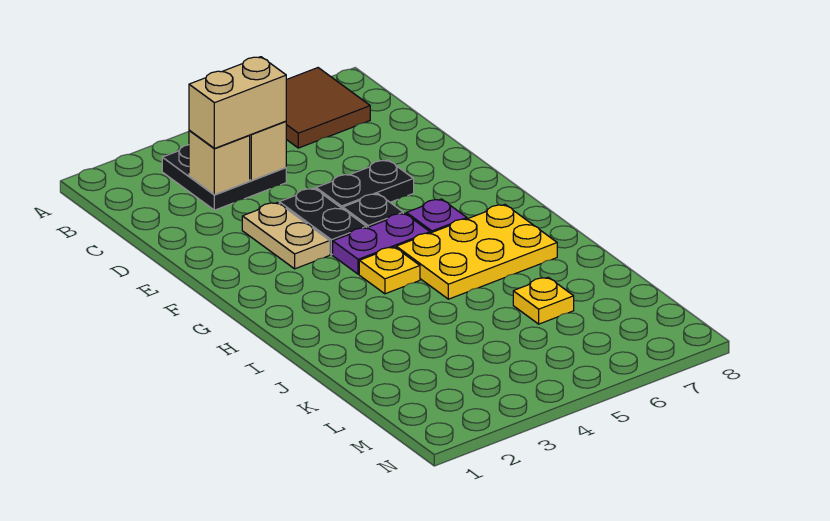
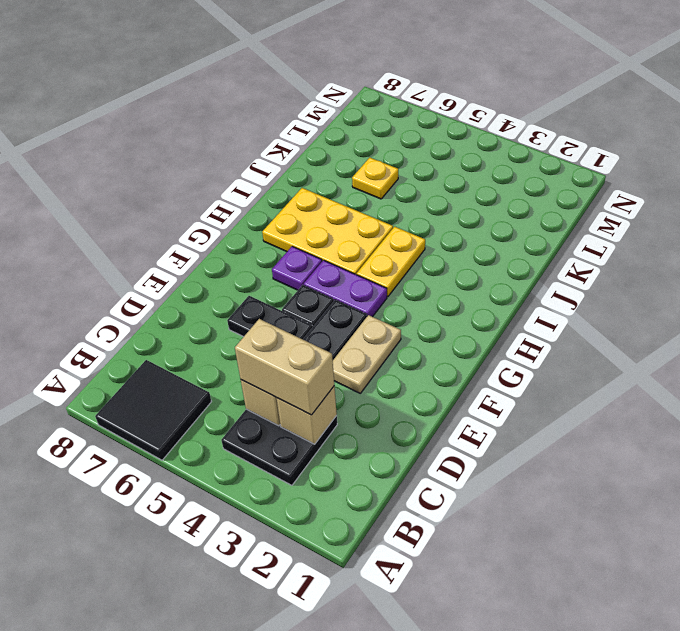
brown 2x2 tile [286,68,370,148] -> black 2x2 tile [95,360,211,460]
yellow 1x1 plate [359,247,420,294] -> yellow 1x2 plate [357,227,425,297]

